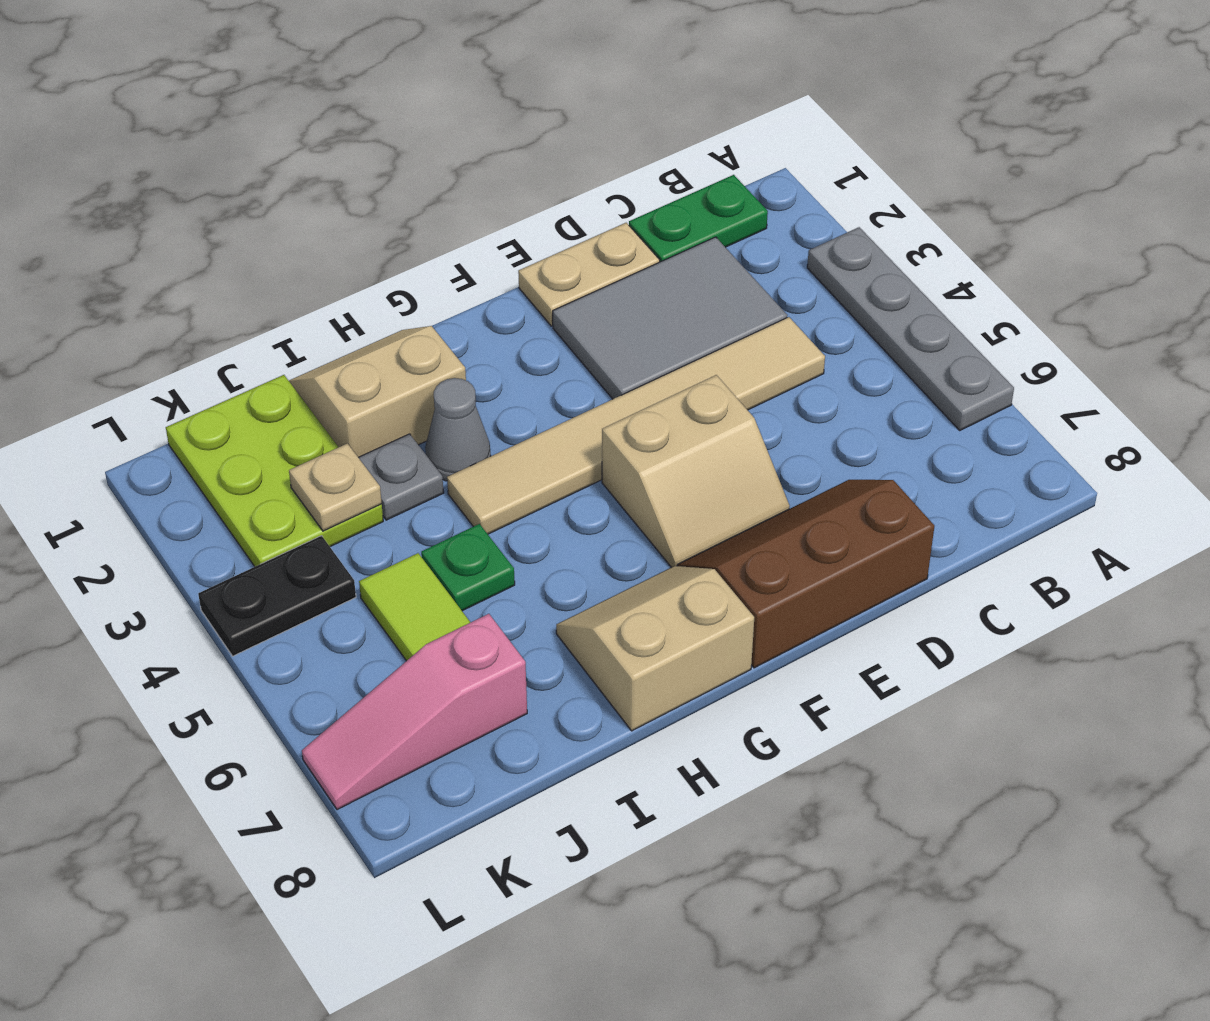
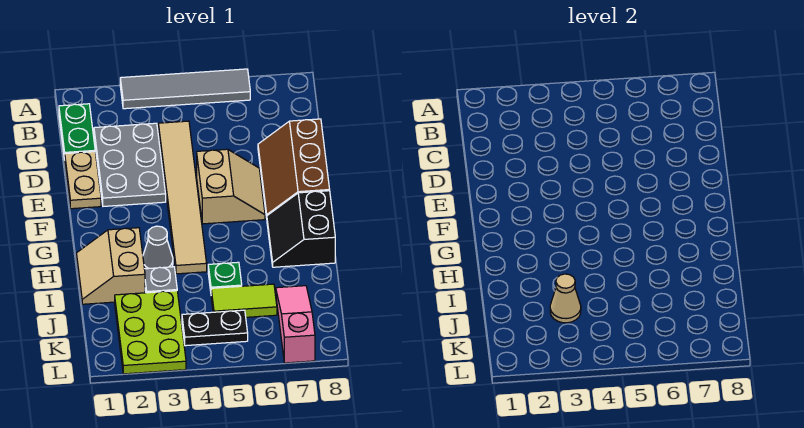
grey 1x4 plate [807,227,1014,430] -> grey 1x4 tile [120,69,250,109]
grey 2x3 tile [553,237,787,399] -> grey 2x3 plate [94,123,166,206]
tan 2x2 slope [556,566,754,731] -> black 2x2 slope [267,191,335,267]
lime 2x3 plate [166,375,383,567] -> lime 2x3 plate turned to [115,291,186,374]
tan 1x1 plate [289,443,382,531] -> tan 1x1 cone [550,274,581,323]
pink 1x3 slope [302,614,527,810] -> pink 1x3 slope turned to [276,286,315,363]
black 1x2 plate [198,536,356,656] -> black 1x2 plate turned to [182,310,248,346]

